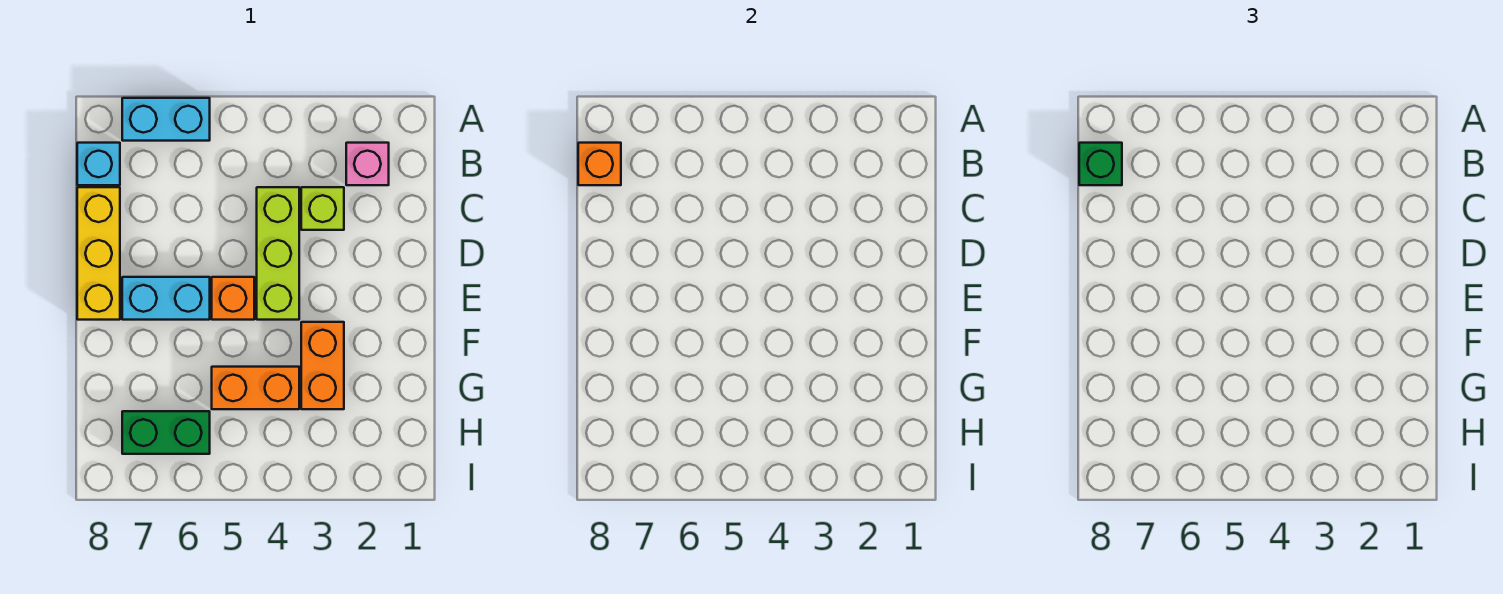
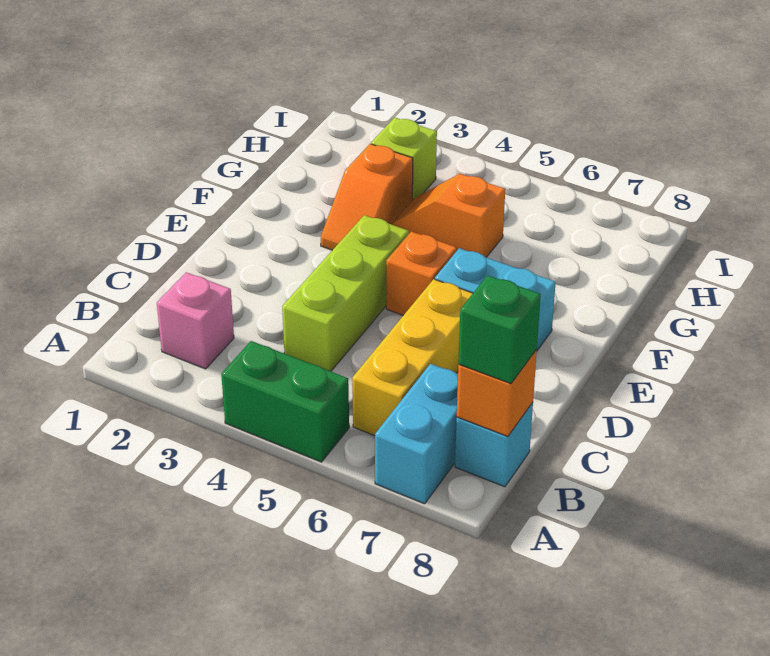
cyan 1x2 brick [122,98,210,141] -> cyan 1x2 brick turned to [375,364,458,504]
lime 1x1 brick [301,187,344,230] -> lime 1x1 brick moved to [371,118,437,200]
yellow 1x3 brick [77,187,120,320] -> yellow 1x3 brick moved to [352,279,473,436]
orange 1x2 brick [301,322,344,409] -> orange 1x2 slope [321,144,413,250]
orange 1x2 brick [212,367,299,409] -> orange 1x2 slope [392,174,505,257]
green 1x2 brick [122,411,210,454] -> green 1x2 brick moved to [221,341,349,462]

